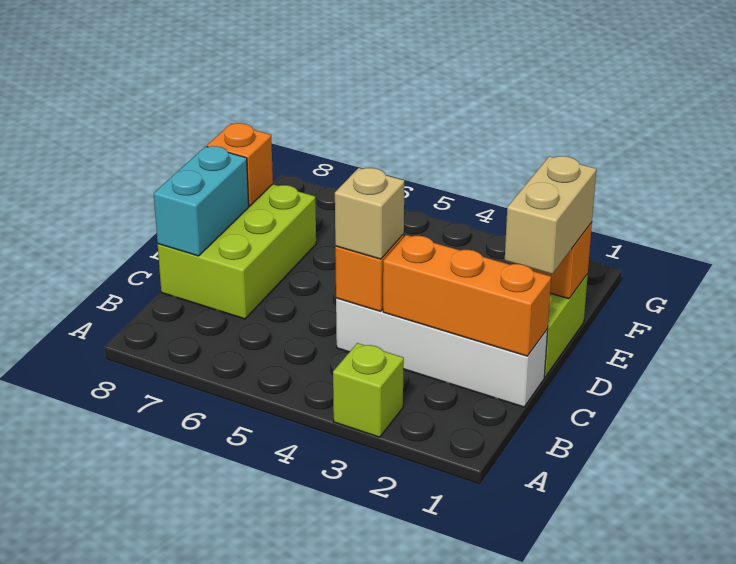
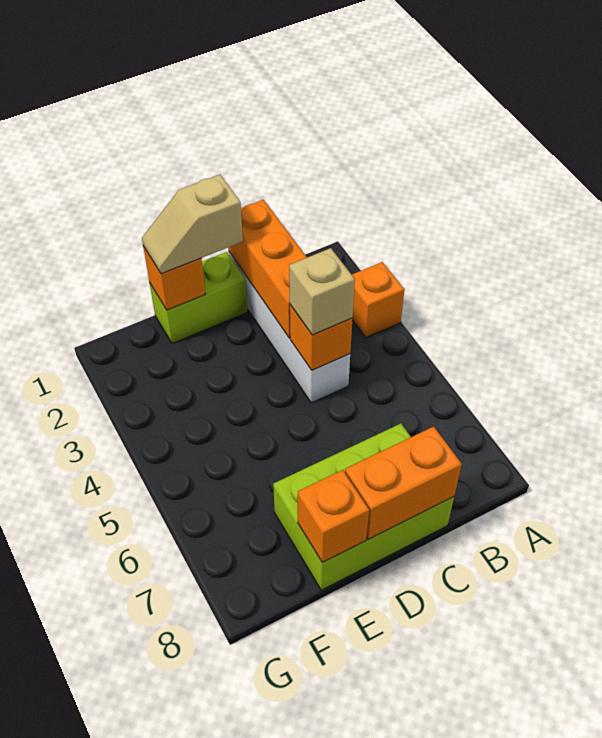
lime 1x1 brick [333,343,404,437] -> orange 1x1 brick [352,262,404,338]
cyan 1x2 brick [154,146,249,256] -> orange 1x2 brick [345,427,462,539]
tan 1x2 brick [505,156,596,274] -> tan 1x2 slope [142,175,243,274]

